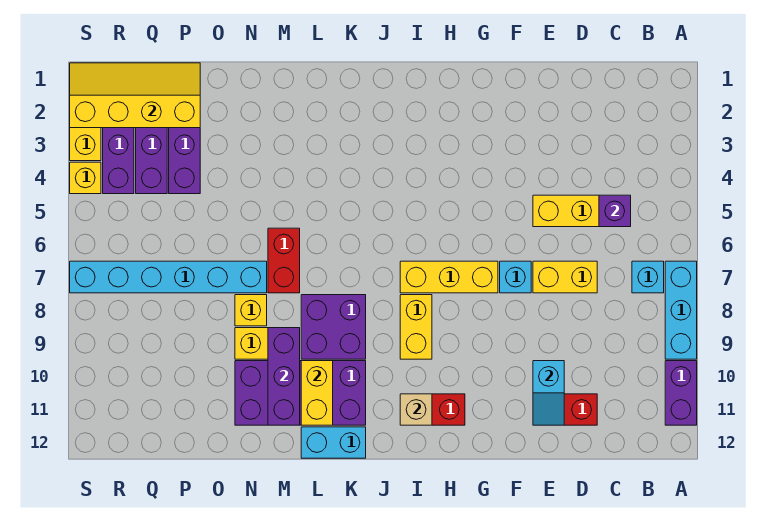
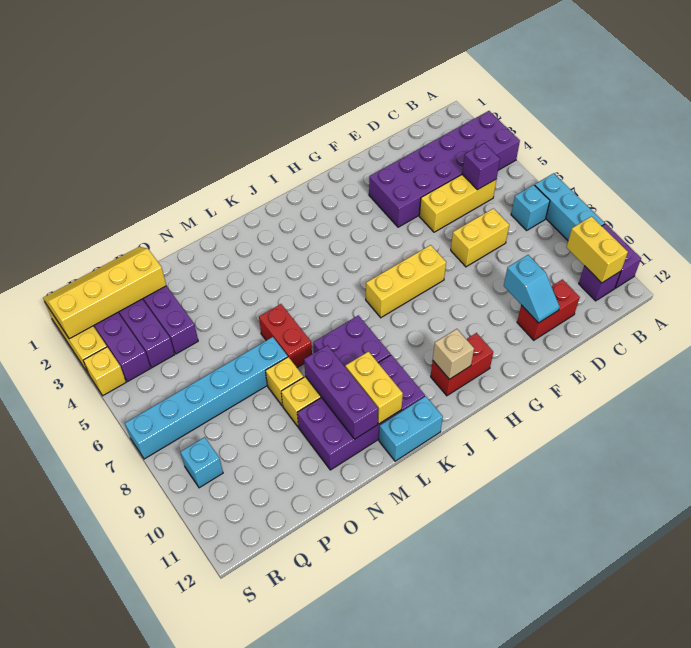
none -> purple 2x6 brick [369,111,520,227]
none -> purple 1x1 brick [579,266,621,301]
cyan 1x1 brick [500,261,531,293] -> cyan 1x1 brick moved to [181,437,223,488]
yellow 1x2 brick [400,295,432,359] -> yellow 1x2 brick moved to [566,216,628,283]

